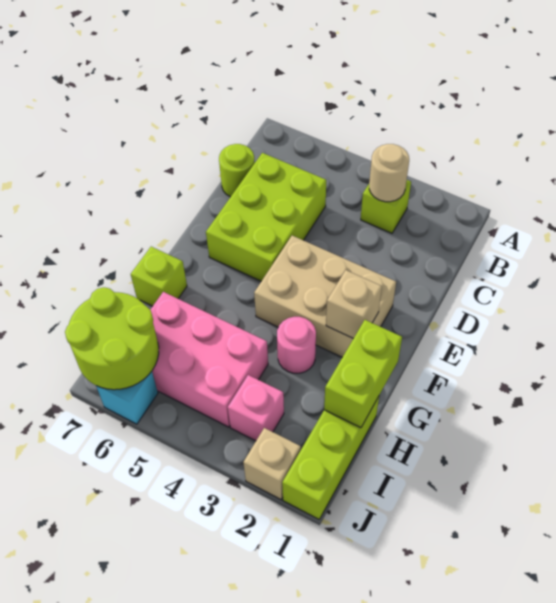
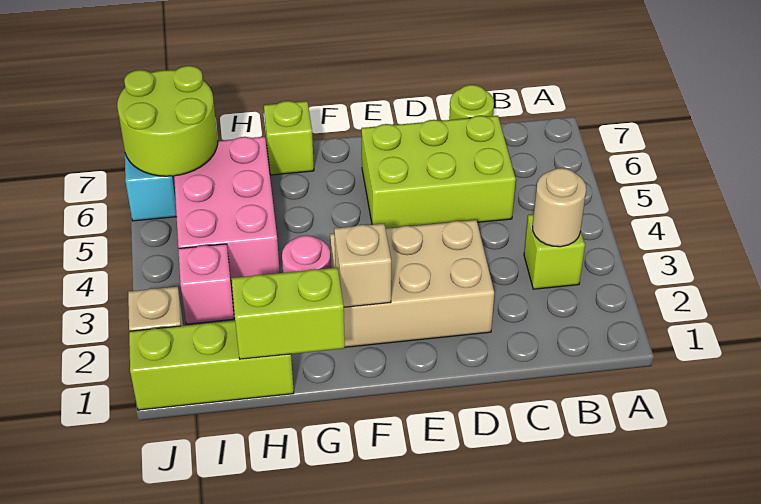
tan 2x3 brick [254,236,396,357] -> tan 2x3 brick turned to [330,220,494,347]

